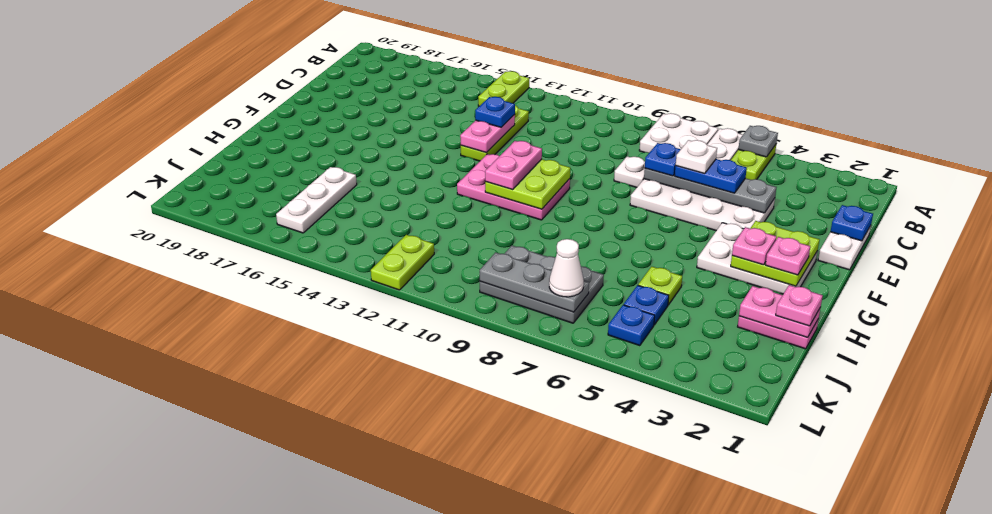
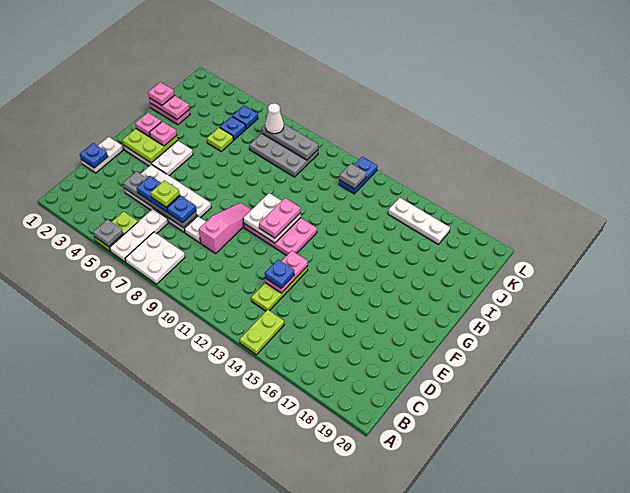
white 1x1 plate [676,140,717,173] -> lime 1x1 plate [151,180,180,207]
none -> pink 1x3 slope [199,203,251,253]
lime 2x2 plate [485,159,570,209] -> white 2x2 plate [243,193,301,243]
white 1x3 plate [276,167,357,233] -> white 1x3 plate turned to [388,198,450,244]
lime 1x2 plate [371,235,434,290] -> blue 1x2 plate [339,157,378,194]
none -> grey 1x1 plate [339,163,366,189]

